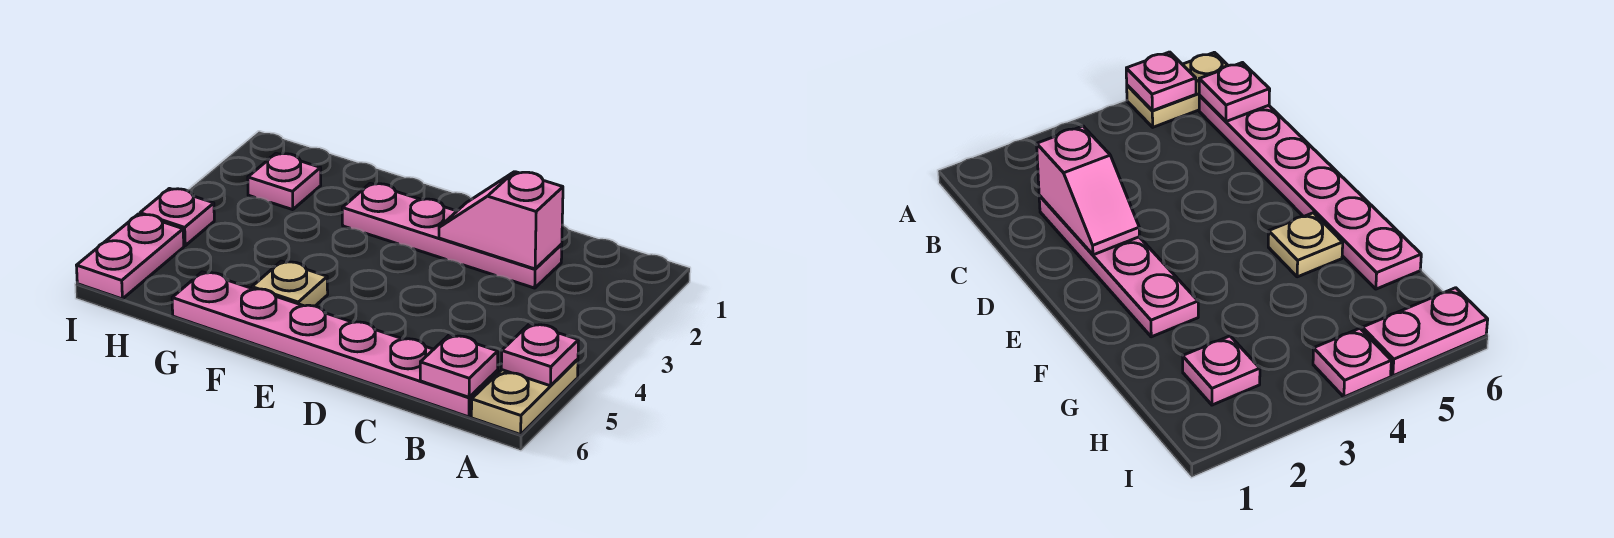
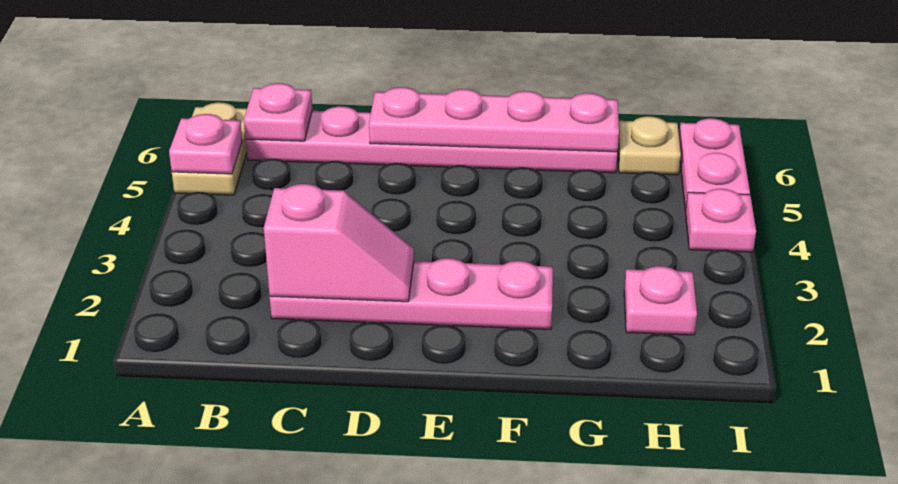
none -> pink 1x4 plate [369,87,619,152]
tan 1x1 plate [252,261,328,306] -> tan 1x1 plate moved to [618,116,681,175]

